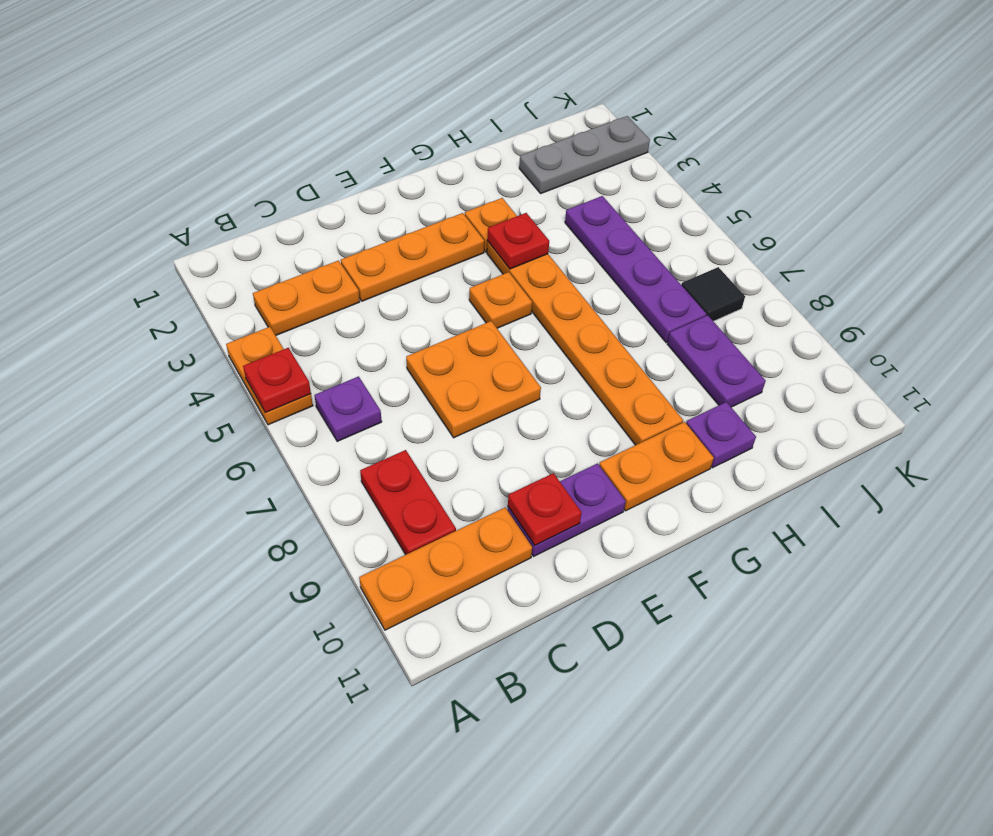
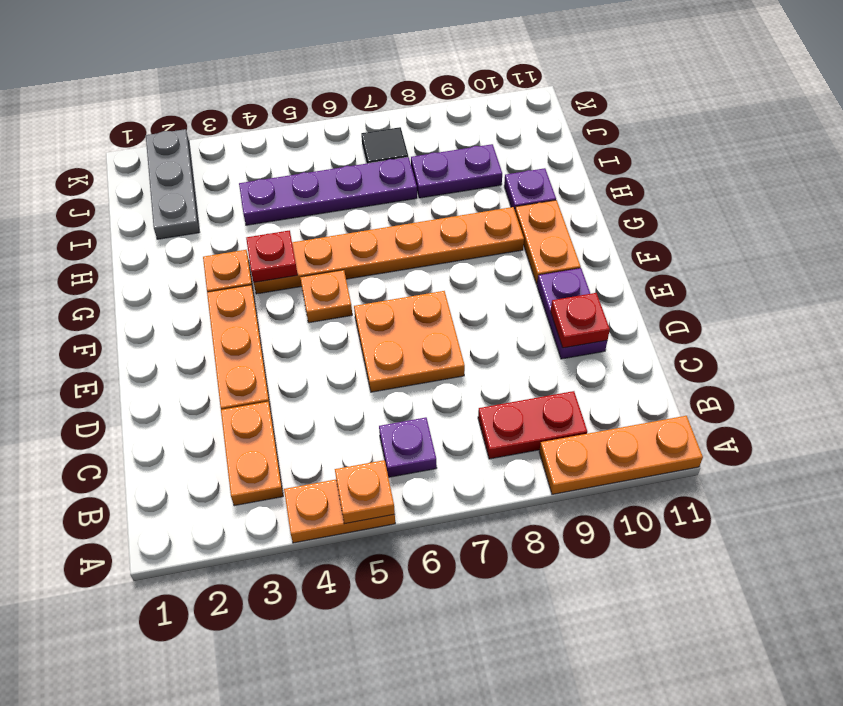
red 1x1 plate [243,348,311,413] -> orange 1x1 plate [335,460,395,524]
orange 1x3 plate [359,508,532,630] -> orange 1x3 plate turned to [539,416,703,494]

